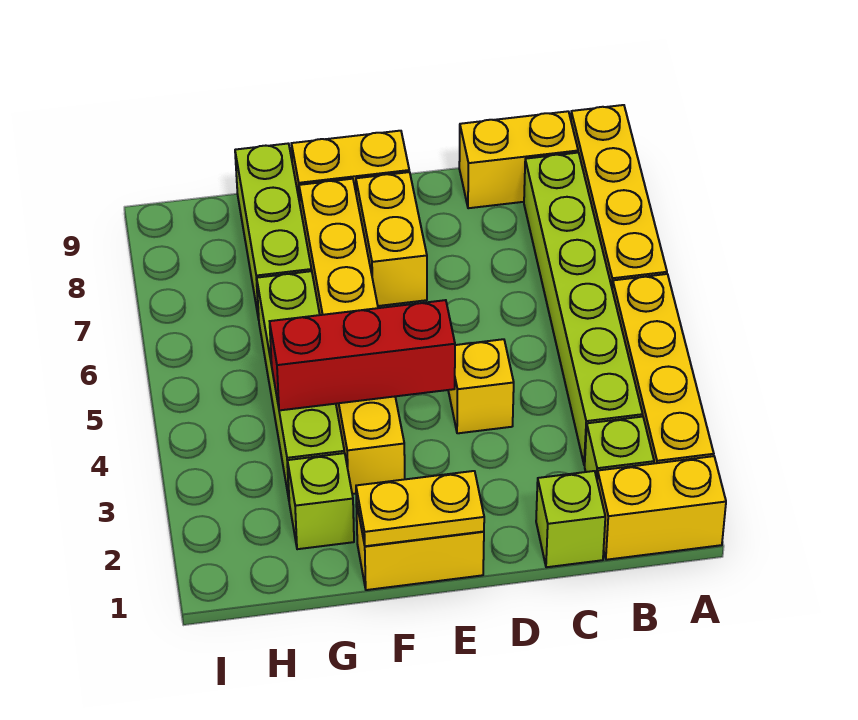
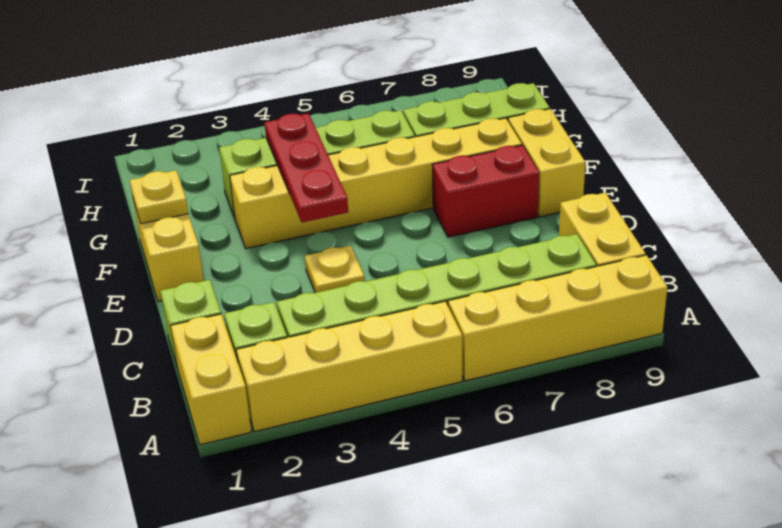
yellow 1x1 brick [448,339,514,433] -> yellow 1x1 plate [305,246,365,293]
yellow 1x2 plate [356,471,484,546] -> yellow 1x1 plate [130,170,188,224]
red 1x3 brick [270,300,455,410] -> red 1x3 plate [264,113,348,222]
yellow 1x2 brick [356,172,427,306] -> red 1x2 brick [432,145,539,237]
lime 1x1 brick [287,453,354,549] -> none

